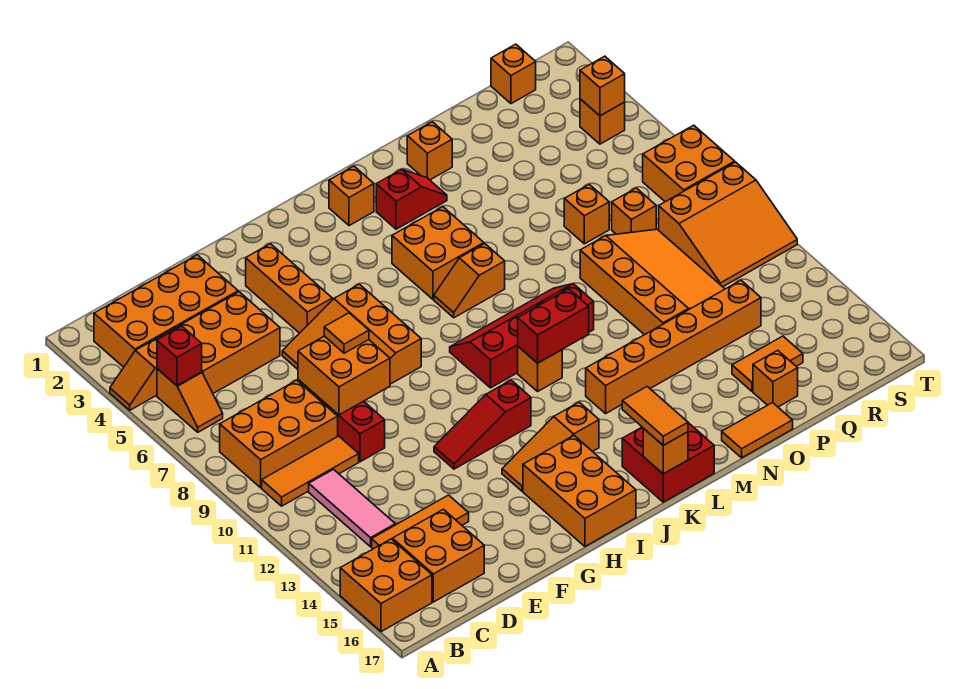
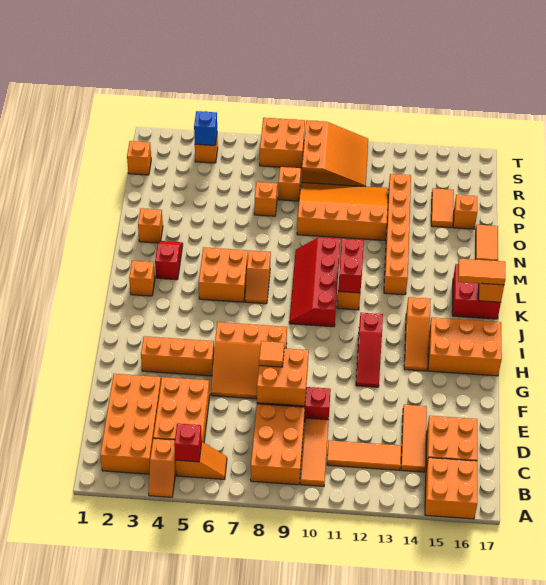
pink 1x3 tile [309,469,395,547] -> orange 1x3 tile [327,440,401,470]
orange 1x1 brick [580,56,625,116] -> blue 1x1 brick [194,111,217,145]

